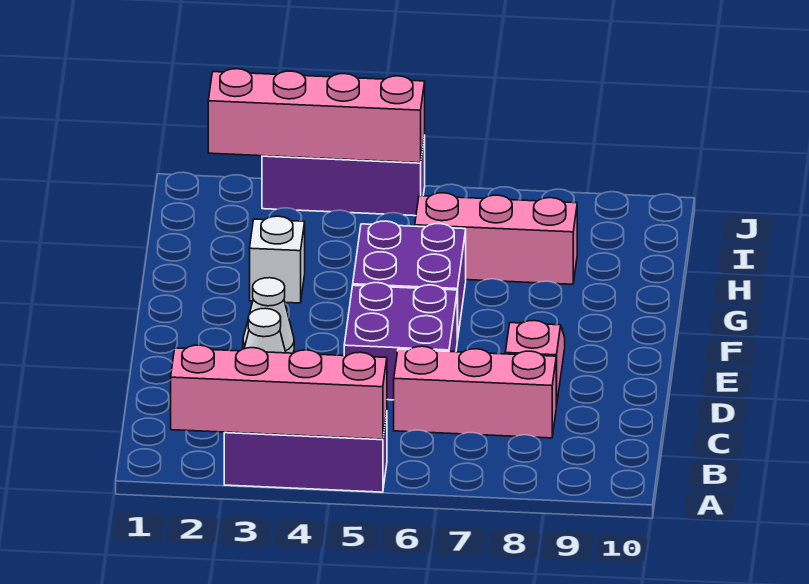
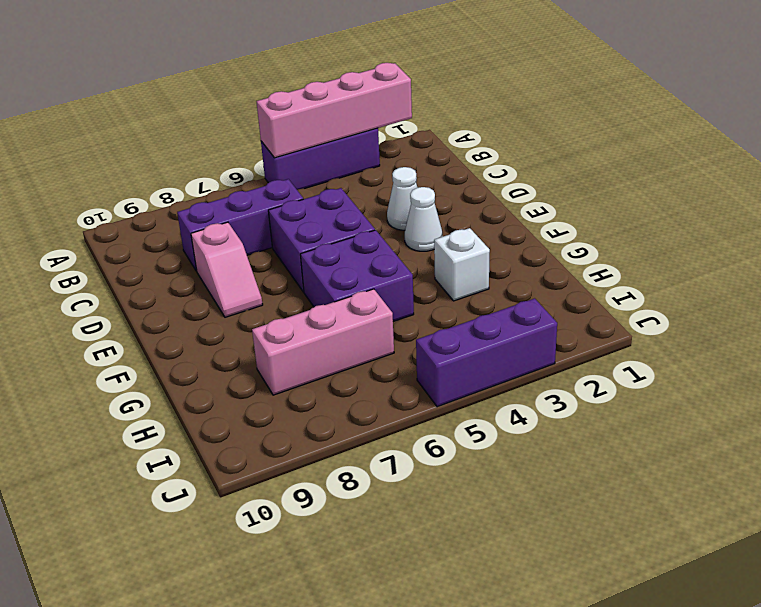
pink 1x3 brick [394,346,556,438] -> purple 1x3 brick [177,179,303,271]
pink 1x4 brick [208,69,425,163] -> none

